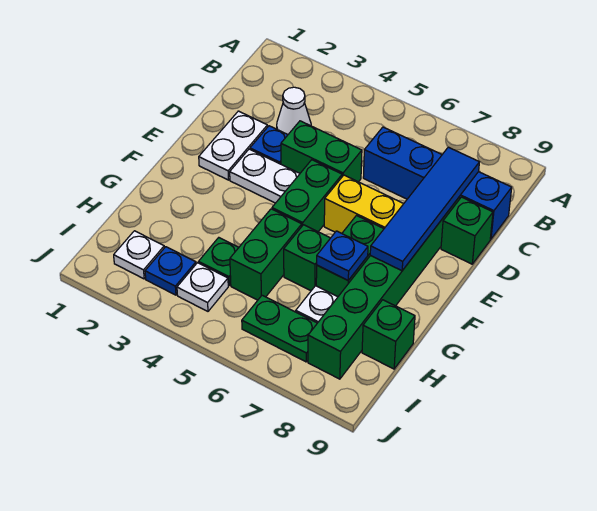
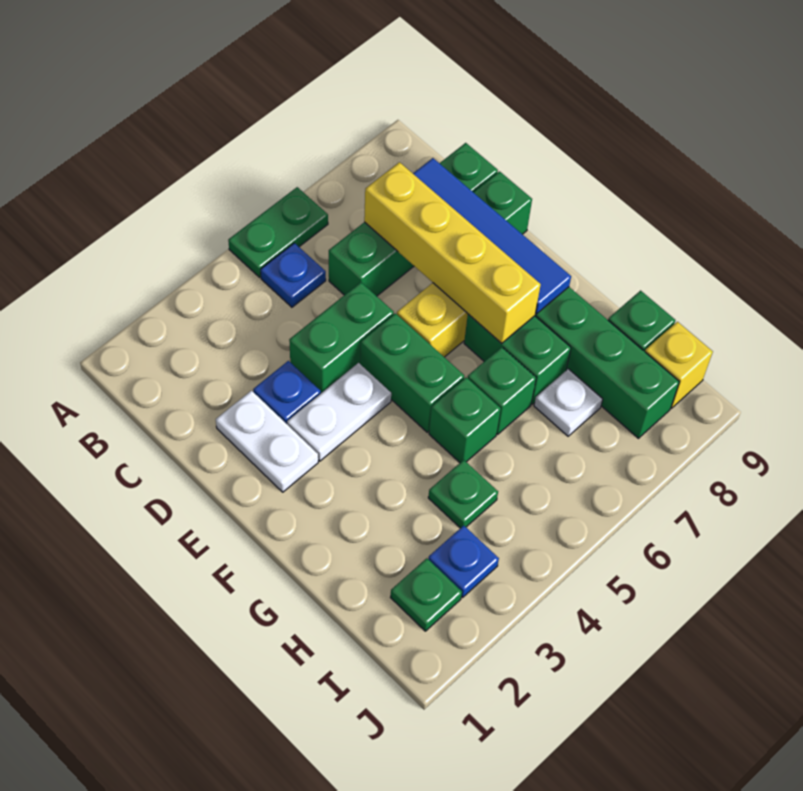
white 1x1 cone [277,87,311,134] -> none
blue 1x4 brick [363,127,512,239] -> green 1x4 brick [329,143,498,296]
none -> yellow 1x4 brick [364,162,541,343]
green 1x2 brick [230,209,302,300] -> green 1x1 brick [429,377,501,463]
blue 1x1 plate [317,231,368,280] -> blue 1x1 plate moved to [261,243,326,307]
white 1x1 plate [114,231,164,279] -> green 1x1 plate [391,558,462,631]
white 1x1 plate [177,263,228,311] -> none
green 1x2 plate [242,295,317,362] -> green 1x2 plate moved to [228,187,328,277]
none -> yellow 1x1 brick [645,322,713,408]

